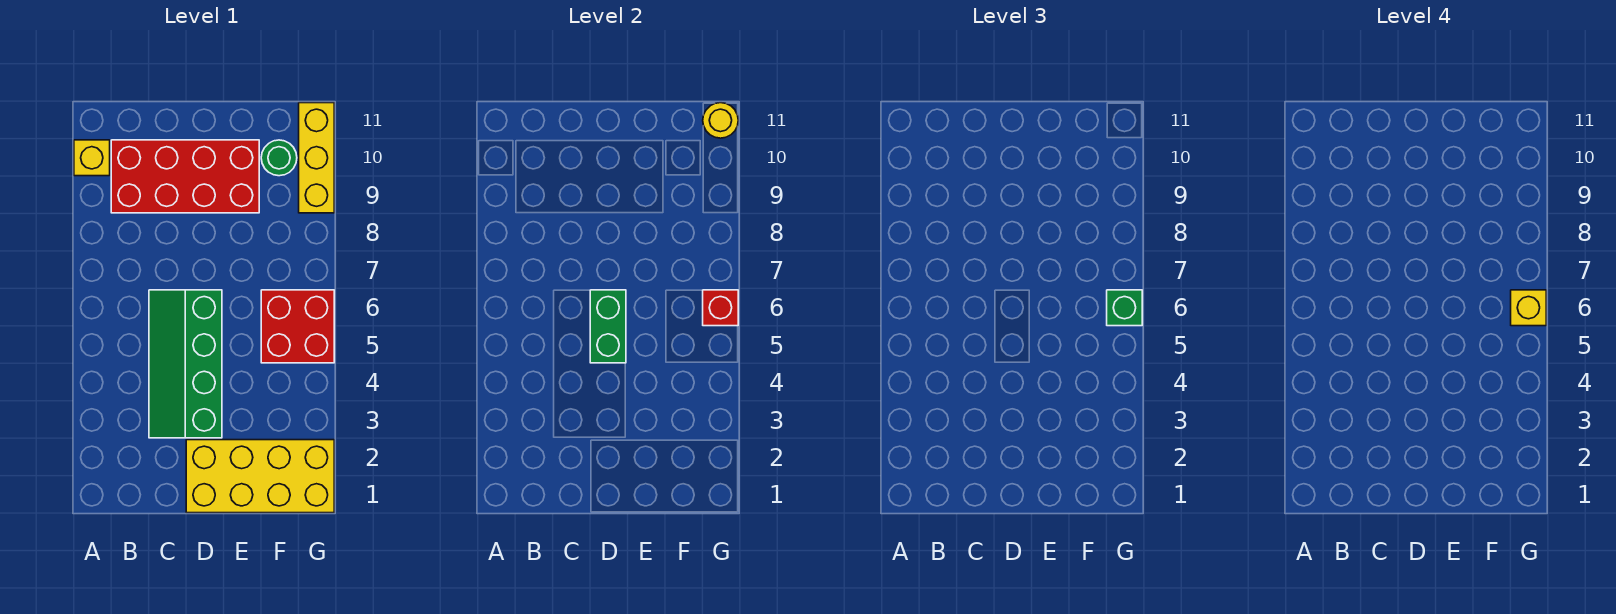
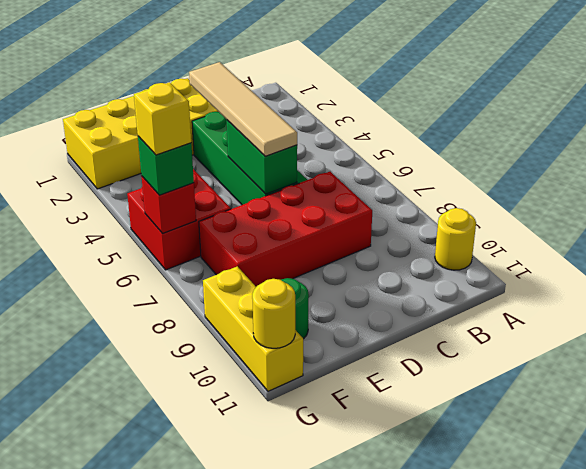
yellow 1x1 brick [74,140,110,176] -> yellow 1x1 round brick [435,208,476,270]
red 2x4 brick [111,140,259,213] -> red 2x4 brick moved to [199,172,372,287]
none -> tan 1x4 tile [189,62,297,156]

